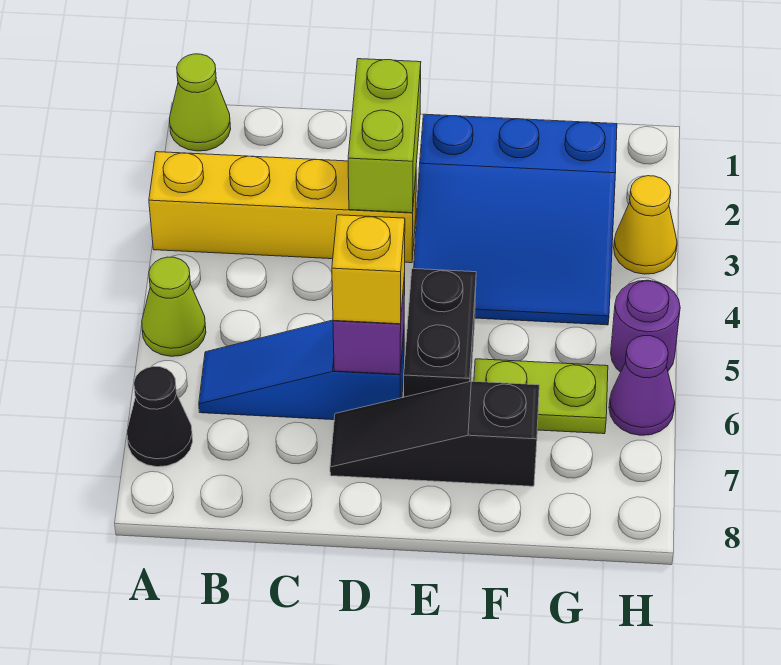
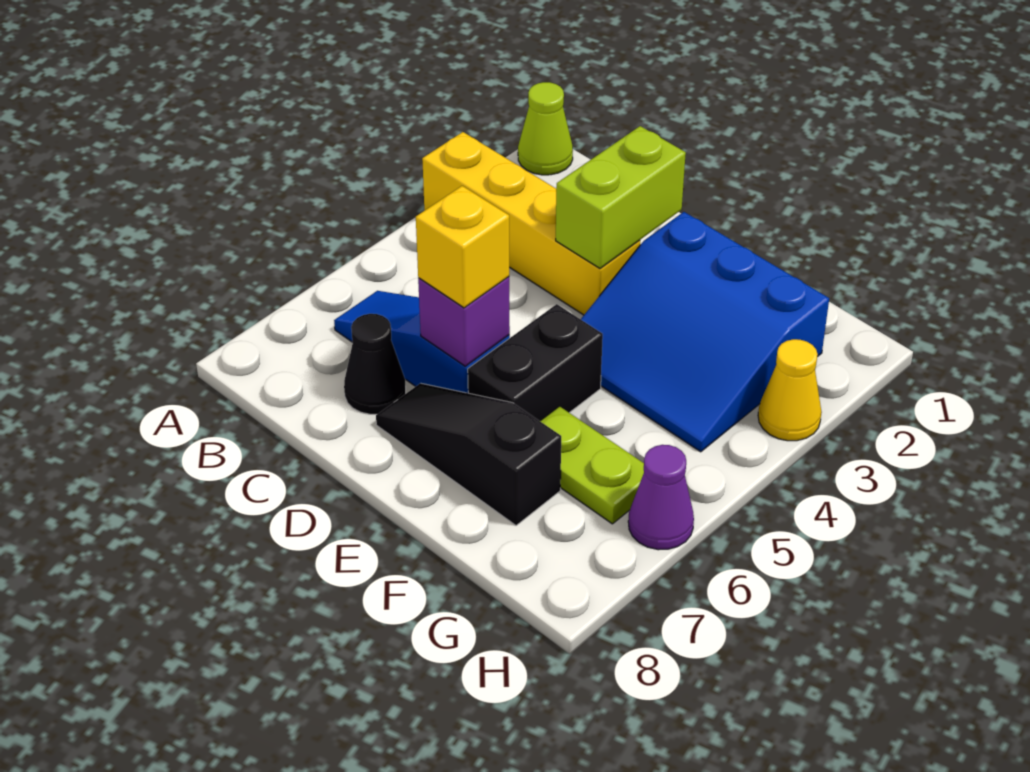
lime 1x1 cone [142,257,206,356] -> none
black 1x1 cone [127,366,193,467] -> black 1x1 cone moved to [344,314,406,414]
purple 1x1 round brick [611,280,680,372] -> none

